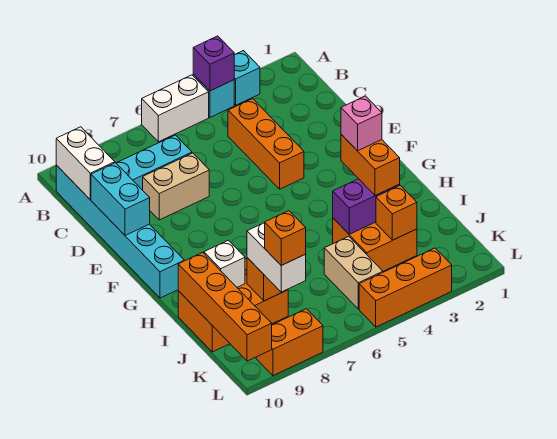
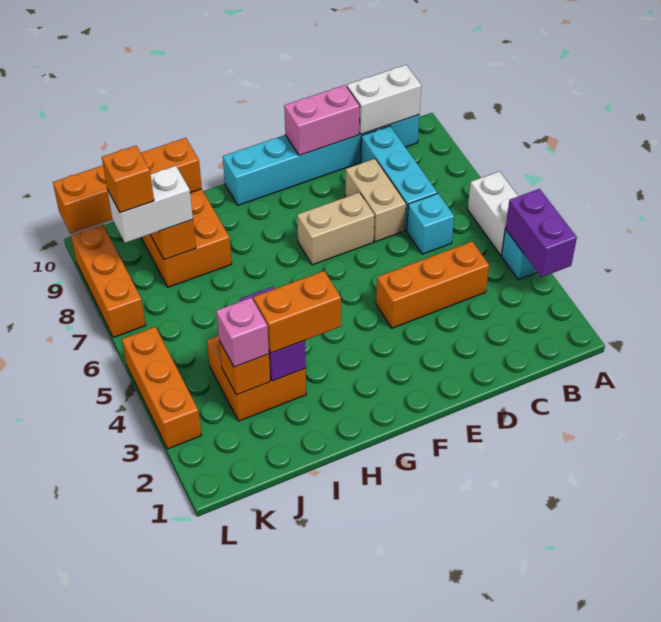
cyan 1x1 brick [234,51,260,105] -> cyan 1x1 brick moved to [407,193,454,254]
purple 1x1 brick [193,36,234,91] -> purple 1x2 brick [505,189,577,277]
cyan 1x2 brick [91,163,150,236] -> pink 1x2 brick [284,85,360,156]
pink 1x1 brick [341,96,382,151] -> pink 1x1 brick moved to [216,298,269,367]
white 1x1 brick [204,240,245,287] -> none
tan 1x2 brick [324,236,383,309] -> tan 1x2 brick moved to [297,192,375,265]
orange 1x2 brick [256,309,323,376] -> orange 1x3 brick [71,225,146,338]

